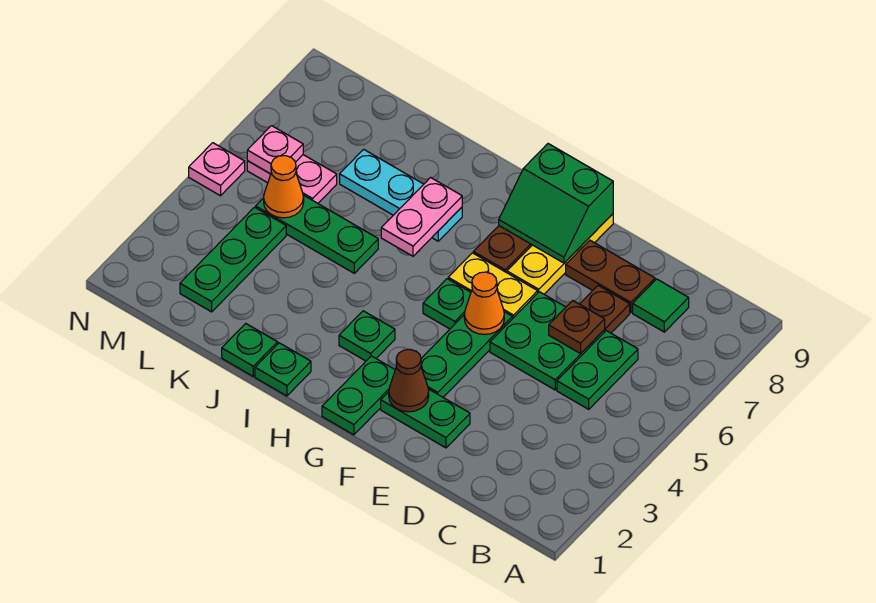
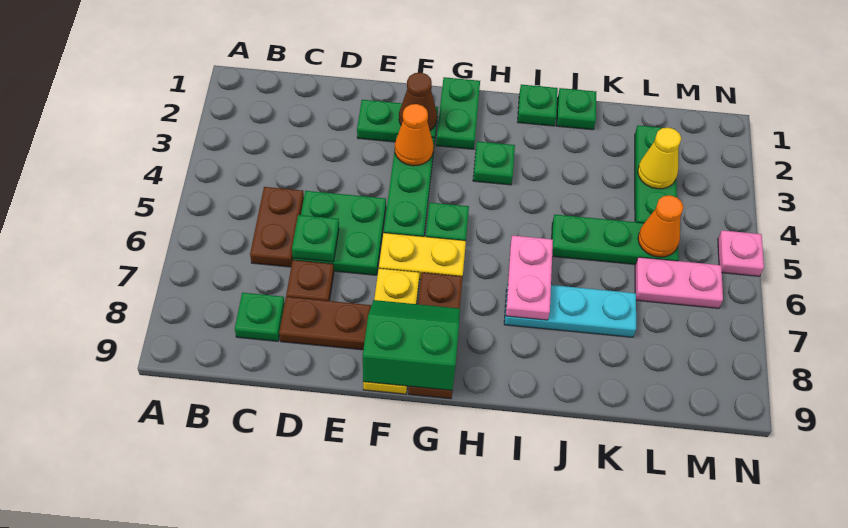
green 1x2 plate [557,331,638,409] -> brown 1x2 plate [250,187,304,267]
green 1x1 tile [633,279,689,332] -> green 1x1 plate [235,293,285,341]
brown 1x1 plate [549,301,605,354] -> green 1x1 plate [292,215,339,262]
orange 1x1 cone [464,272,504,334] -> orange 1x1 cone moved to [395,104,433,166]
none -> yellow 1x1 cone [638,128,681,189]
pink 1x1 plate [247,126,303,174] -> none

